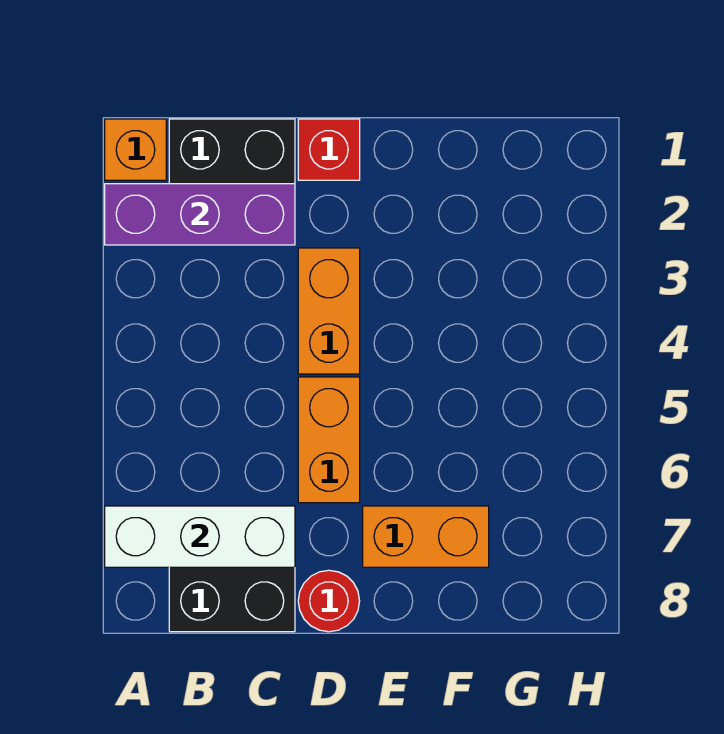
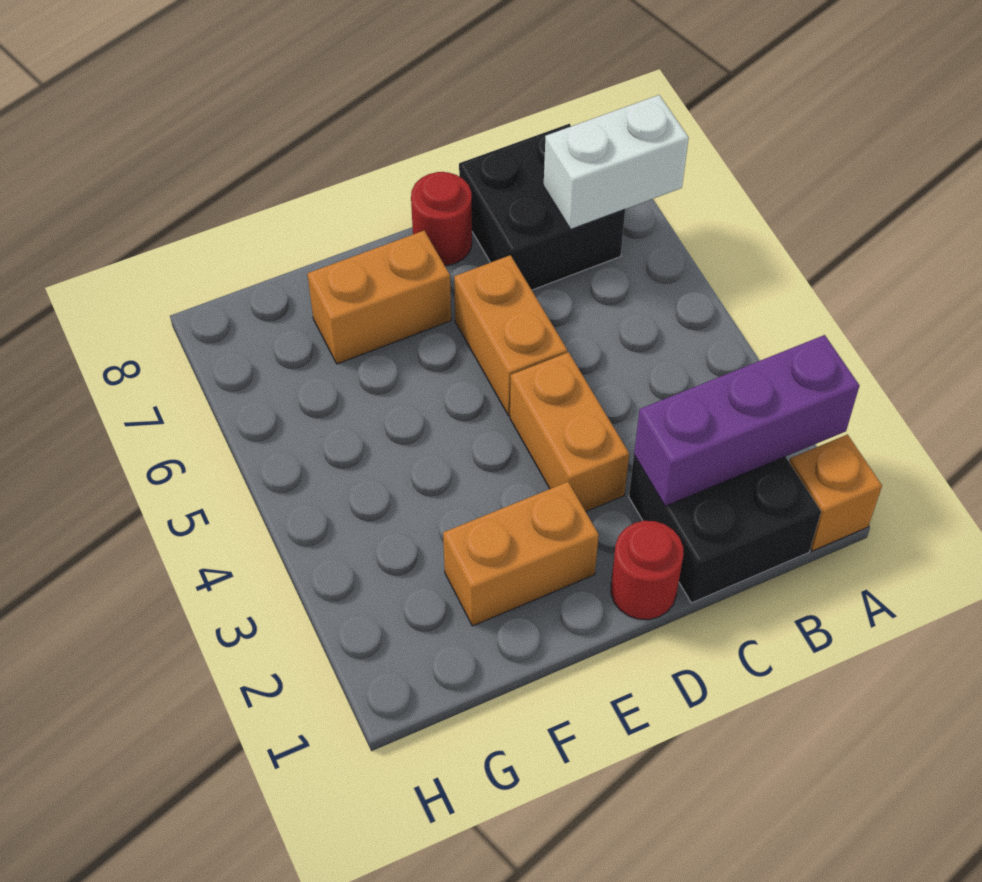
white 1x3 brick [105,506,295,567] -> white 1x2 brick [544,95,689,229]
red 1x1 brick [298,119,360,180] -> red 1x1 round brick [611,521,683,620]
none -> orange 1x2 brick [443,482,599,626]

